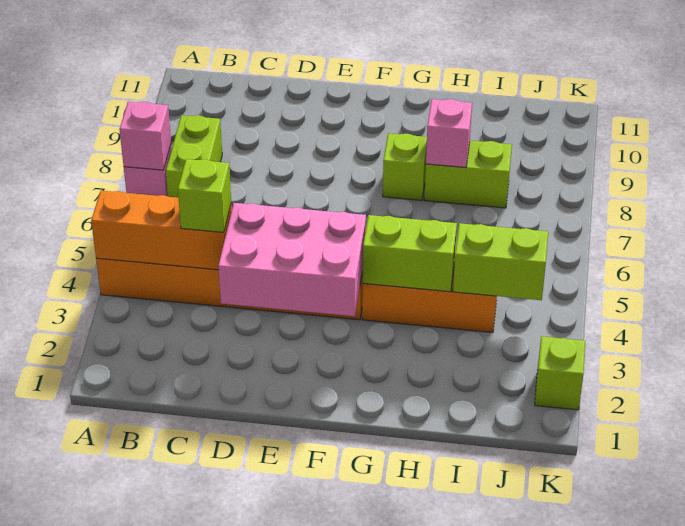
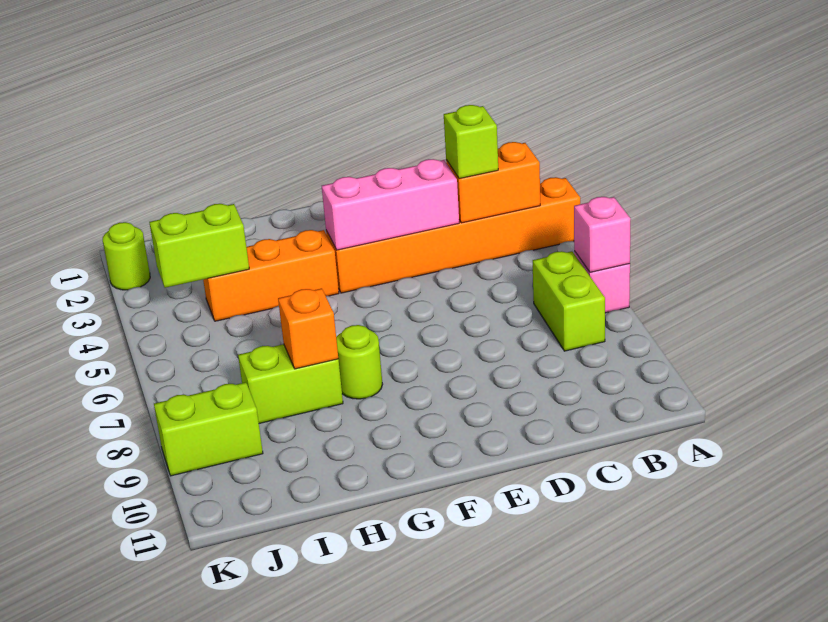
orange 1x3 brick [91,191,232,270] -> orange 1x2 brick [446,142,540,223]
pink 2x3 brick [218,203,366,316] -> pink 1x3 brick [322,159,459,250]
lime 1x2 brick [363,215,457,292] -> lime 1x2 brick moved to [154,382,263,476]
lime 1x1 brick [383,133,427,200] -> lime 1x1 round brick [336,325,383,399]
pink 1x1 brick [426,99,472,168] -> orange 1x1 brick [278,288,338,369]
lime 1x1 brick [535,336,585,410] -> lime 1x1 round brick [103,222,150,290]

